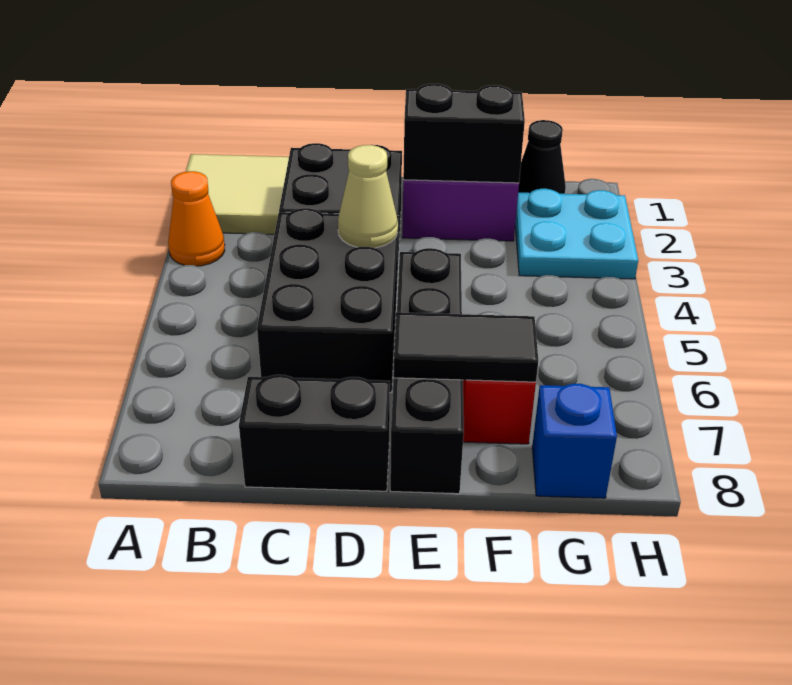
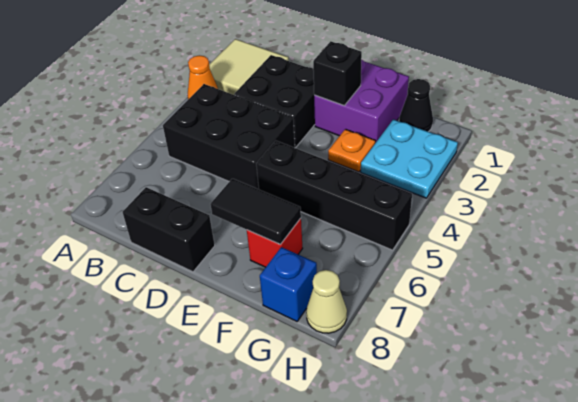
black 2x3 brick [257,208,399,393] -> black 2x3 brick turned to [163,84,295,189]
tan 1x1 cone [338,145,398,248] -> tan 1x1 cone moved to [306,270,347,333]
black 1x2 brick [403,84,525,183] -> black 1x1 brick [313,41,362,105]
black 1x4 brick [390,248,464,494] -> black 1x4 brick turned to [256,141,412,250]
none -> orange 1x1 plate [328,129,375,172]

